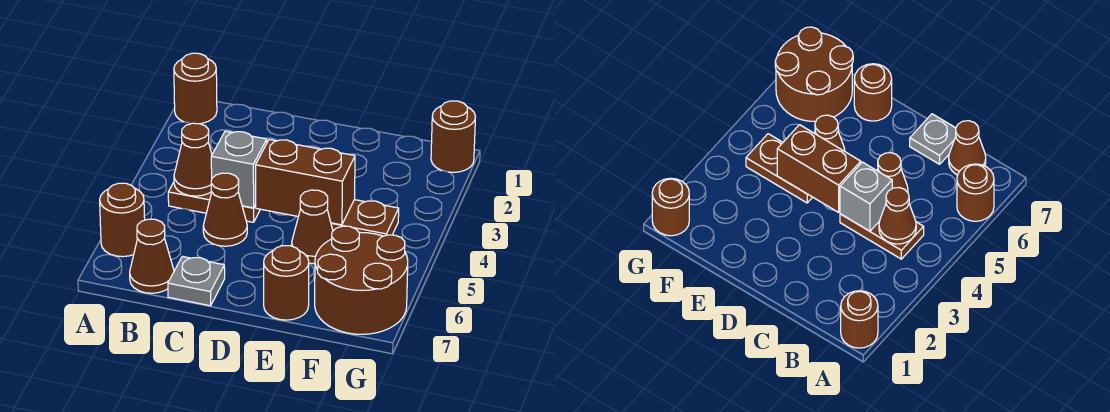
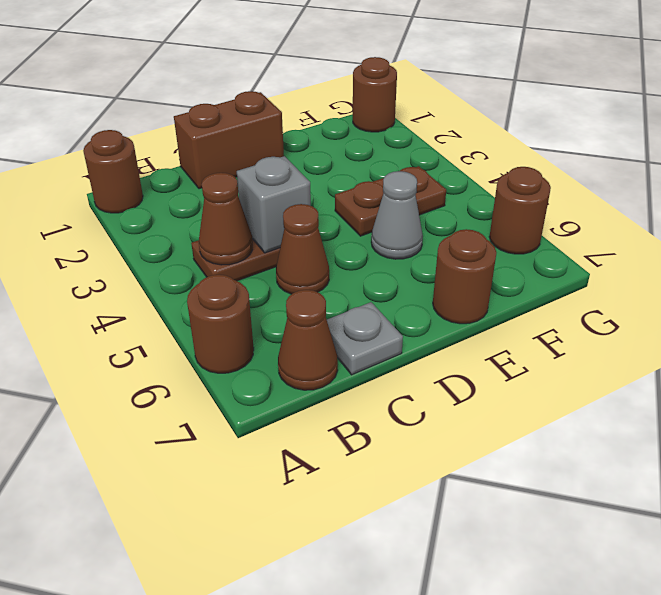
brown 1x2 brick [256,140,355,225] -> brown 1x2 brick moved to [174,91,284,189]
brown 1x1 cone [292,190,333,264] -> grey 1x1 cone [371,171,423,259]
brown 2x2 round brick [315,226,408,334] -> brown 1x1 round brick [489,167,551,254]

